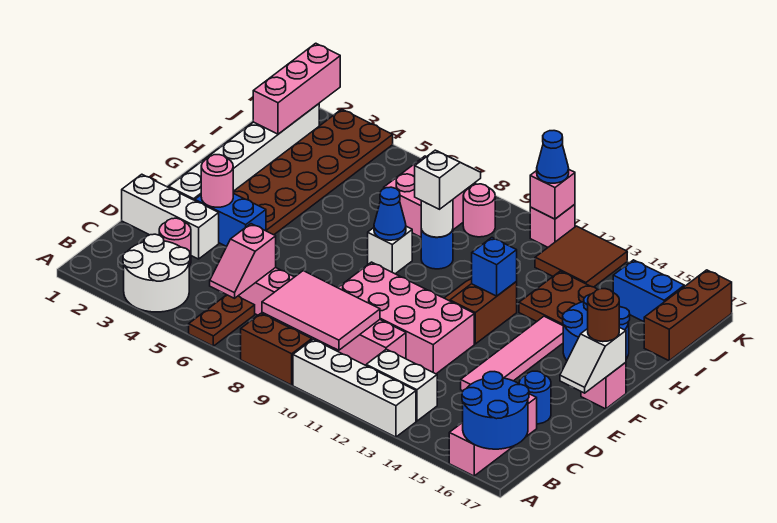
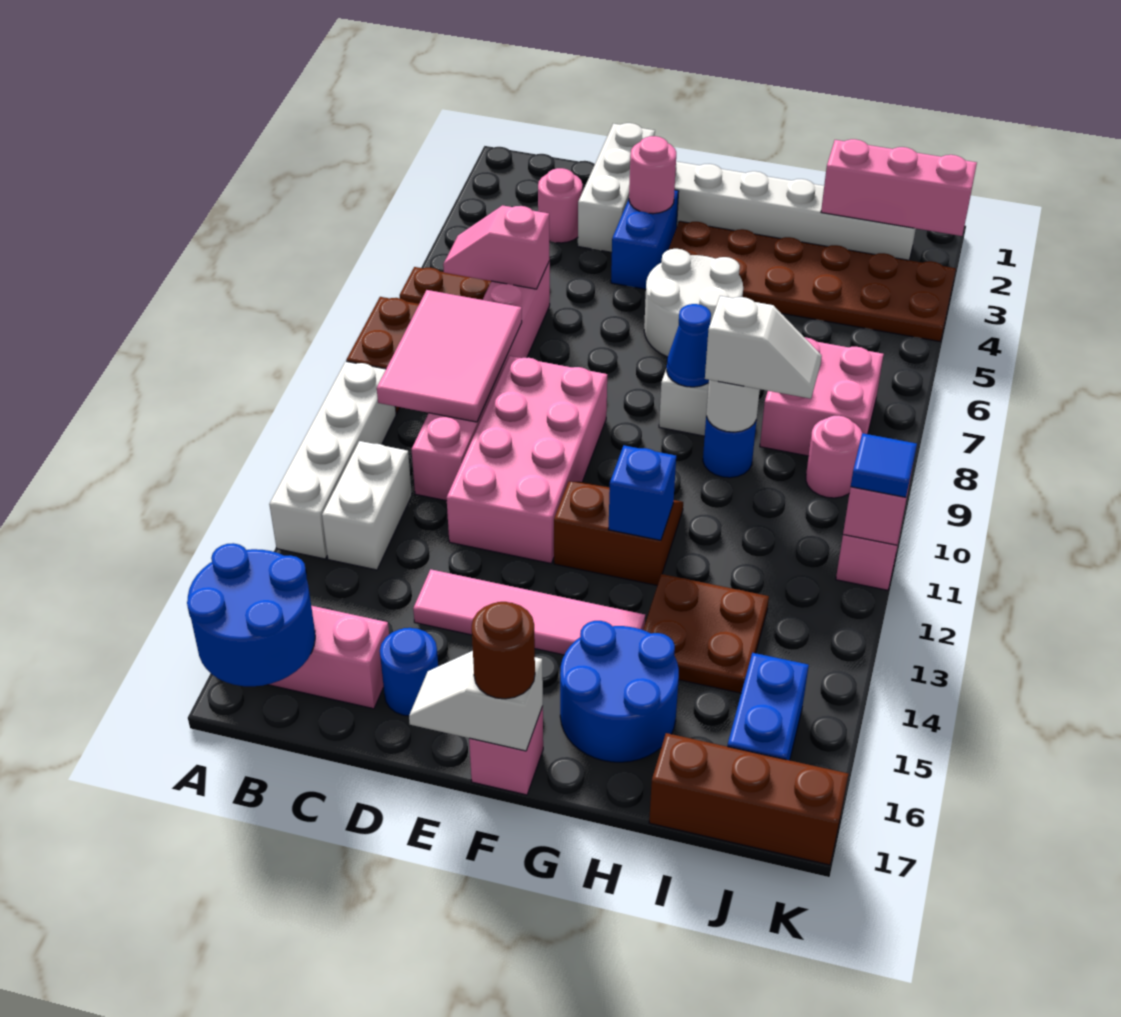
white 2x2 round brick [123,234,190,312] -> white 2x2 round brick moved to [644,249,743,357]
brown 2x2 tile [535,226,627,287] -> none
blue 1x1 cone [537,131,569,183] -> blue 1x1 tile [851,433,917,497]

